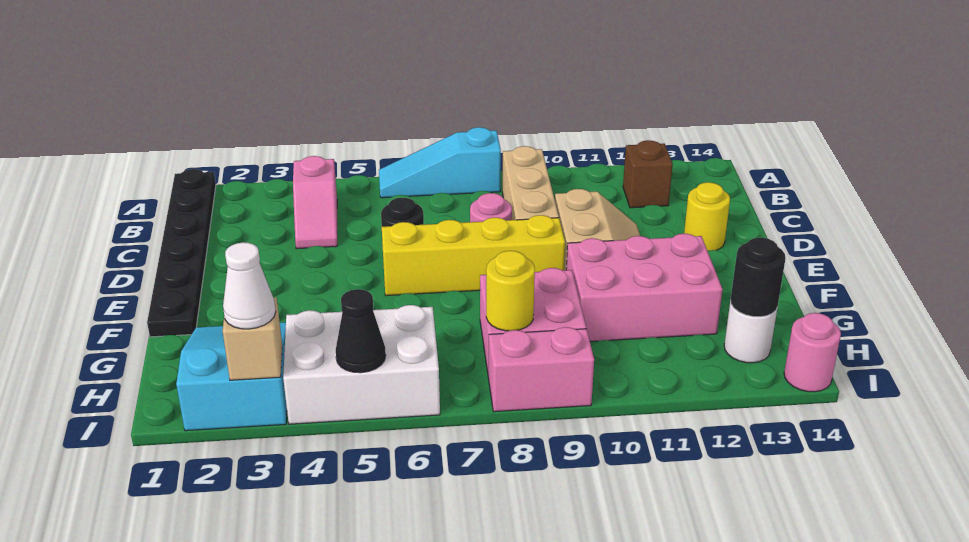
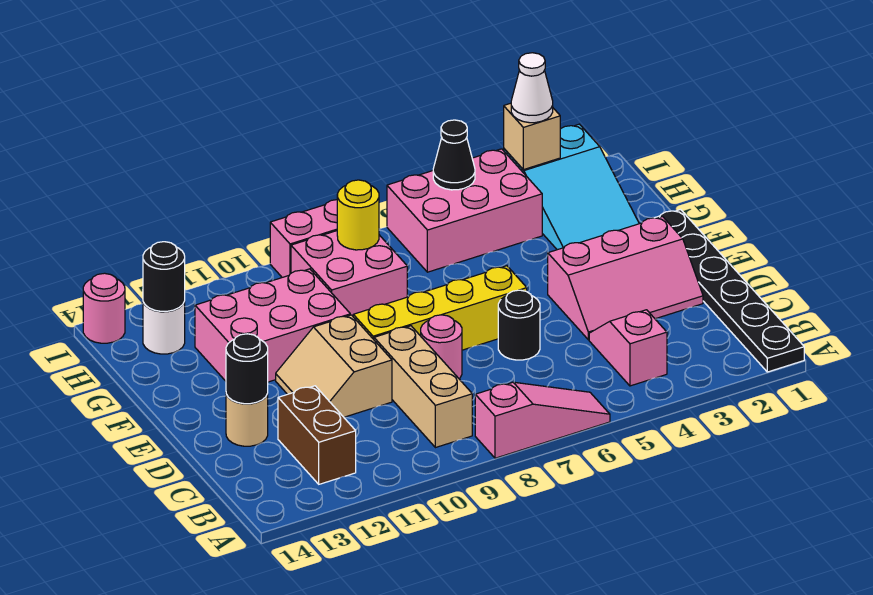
cyan 1x3 slope [379,127,501,198] -> pink 1x3 slope [475,382,610,458]
brown 1x1 brick [623,140,673,208] -> brown 1x2 brick [278,386,356,484]
none -> pink 2x3 slope [548,217,703,340]
yellow 1x1 round brick [684,182,730,251] -> tan 1x1 round brick [226,394,268,446]
none -> black 1x1 round brick [226,334,268,404]
white 2x3 brick [283,305,440,424] -> pink 2x3 brick [387,149,542,272]

